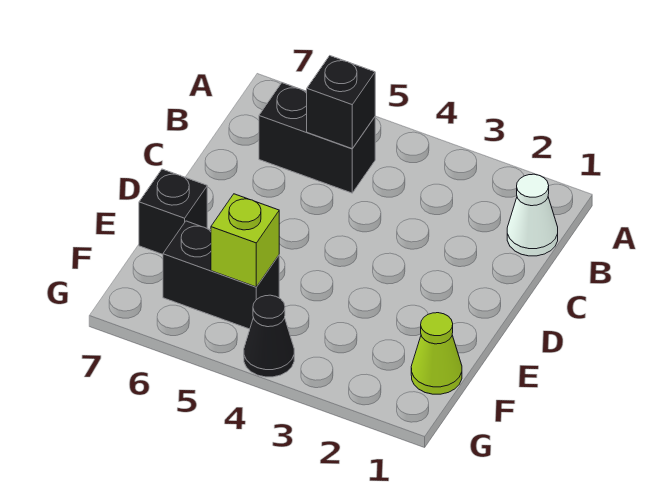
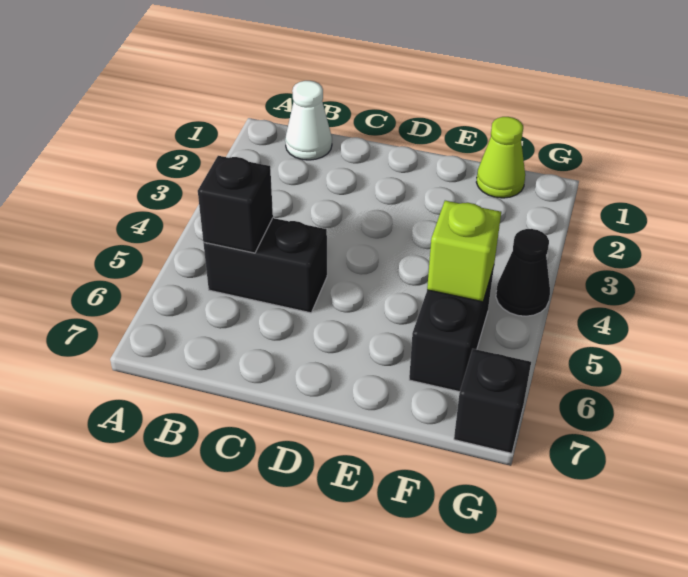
black 1x2 brick [259,83,375,193] -> black 1x2 brick turned to [203,218,327,313]
black 1x1 brick [139,169,207,254] -> black 1x1 brick moved to [454,349,531,453]

